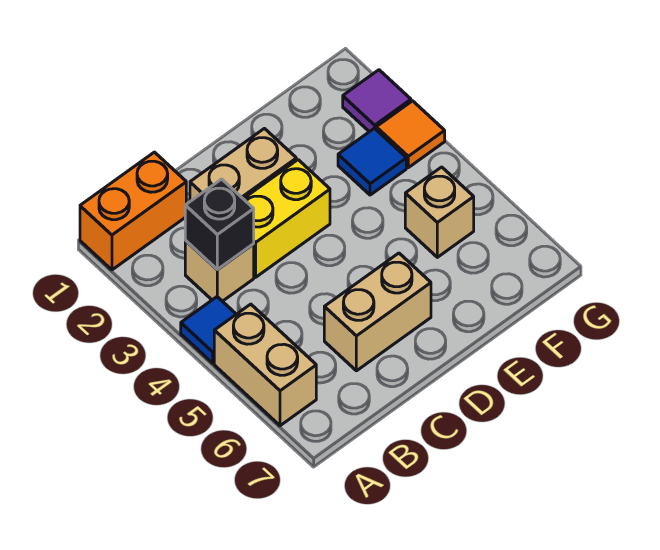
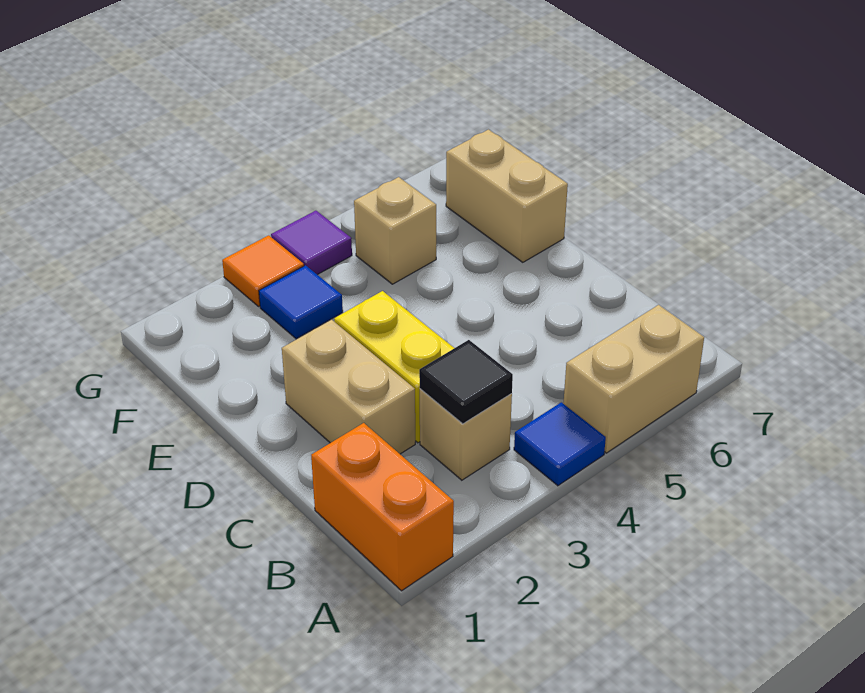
black 1x1 brick [185,179,254,270] -> black 1x1 tile [419,340,513,424]
tan 1x2 brick [324,253,431,371] -> tan 1x2 brick moved to [446,130,568,262]
purple 1x1 tile [343,70,411,132] -> purple 1x1 tile moved to [271,211,352,275]

